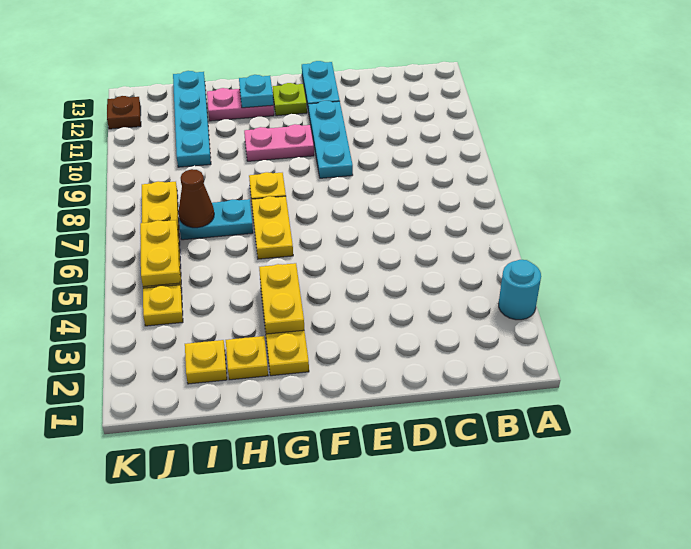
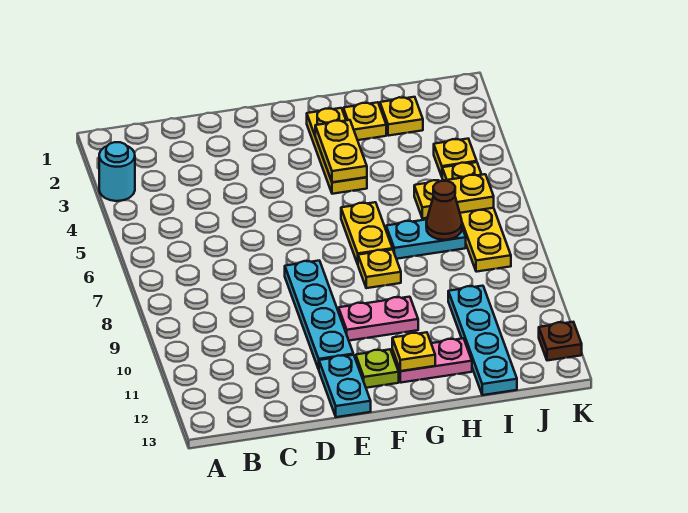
cyan 1x3 plate [308,101,353,178] -> cyan 1x4 plate [285,261,353,369]
cyan 1x1 plate [239,75,273,108] -> yellow 1x1 plate [392,332,435,371]
yellow 1x2 plate [140,220,180,287] -> yellow 1x2 plate turned to [414,174,494,218]

